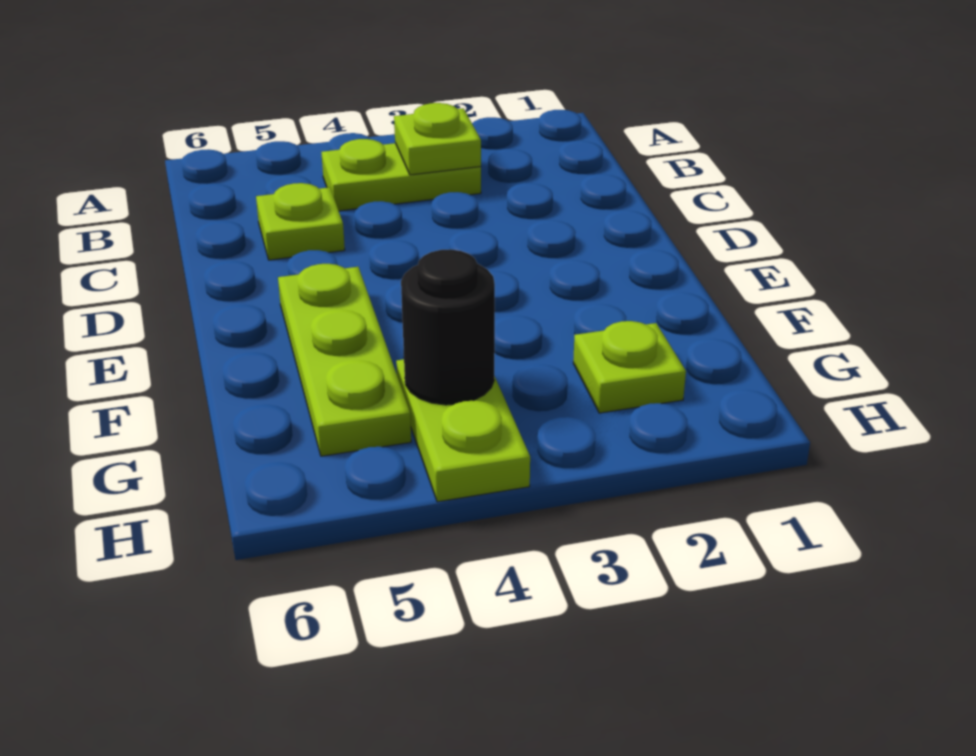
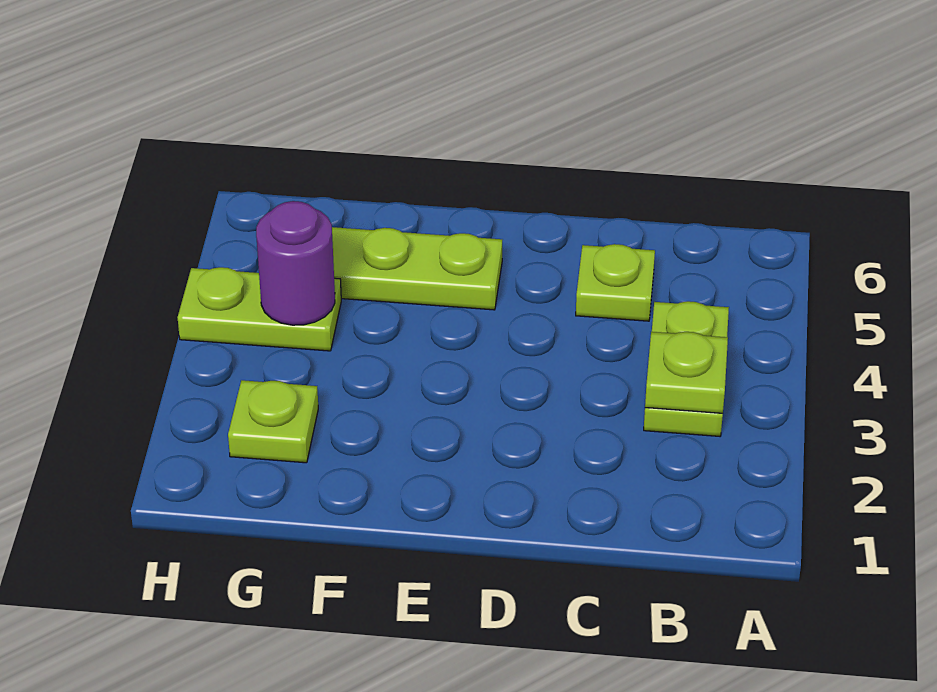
black 1x1 round brick [401,249,495,405] -> purple 1x1 round brick [256,201,335,325]

